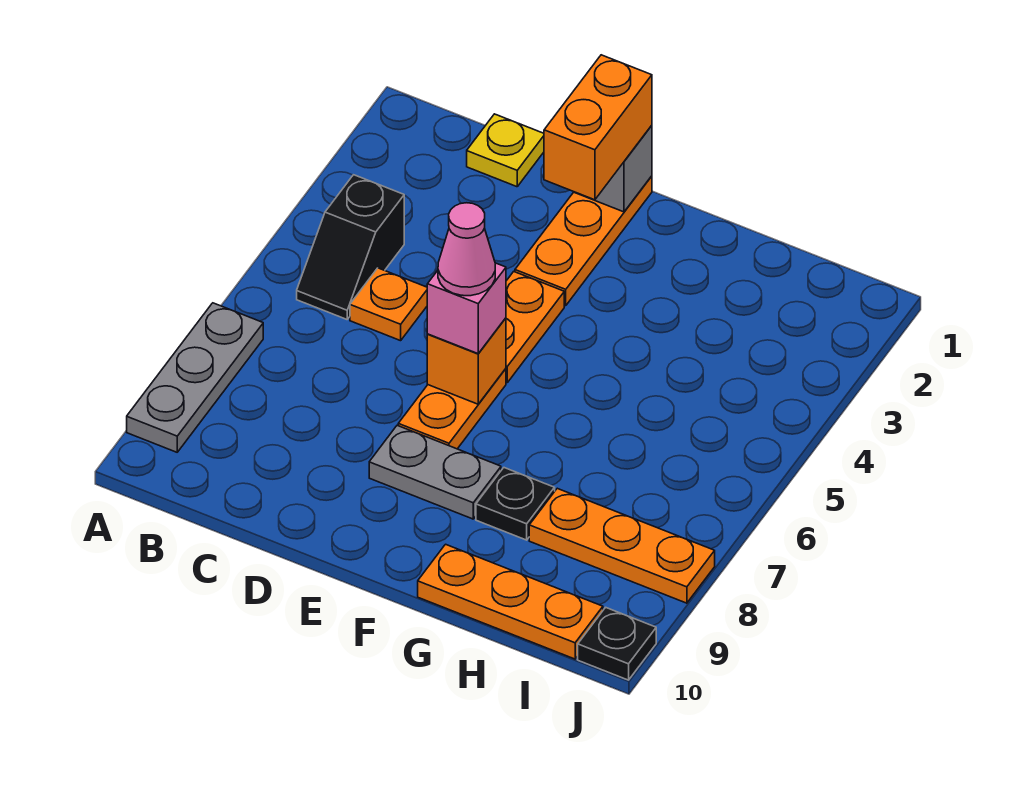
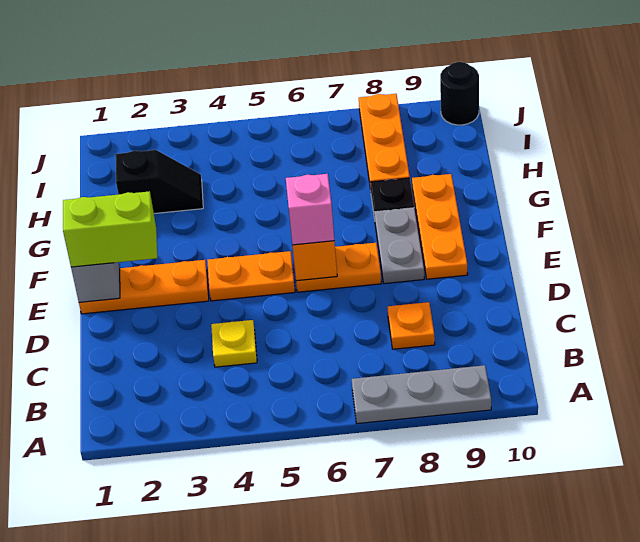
black 1x2 slope [297,175,404,319] -> black 1x2 slope moved to [115,150,203,214]
yellow 1x1 plate [467,114,544,187] -> yellow 1x1 plate moved to [211,320,257,367]
orange 1x1 plate [350,268,427,341] -> orange 1x1 plate moved to [388,302,435,349]
orange 1x2 brick [544,55,652,200] -> lime 1x2 brick [63,191,157,267]
pink 1x1 cone [438,203,495,296] -> none
orange 1x3 plate [418,544,603,659] -> orange 1x3 plate moved to [412,174,468,279]
black 1x1 plate [578,607,656,680] -> black 1x1 round brick [440,62,479,125]

